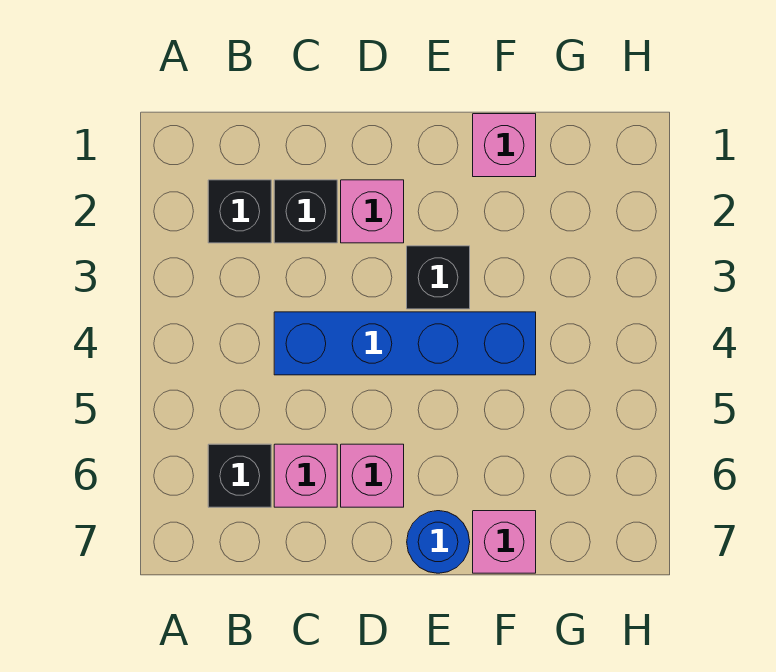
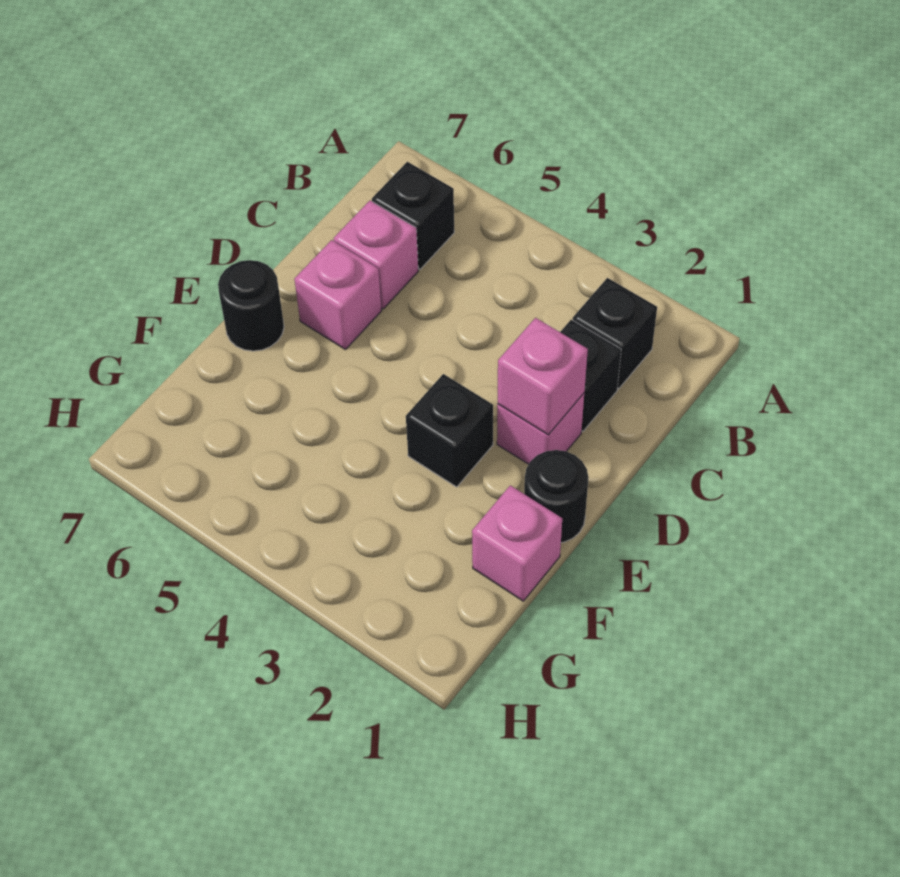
blue 1x4 brick [274,312,536,375] -> none
none -> black 1x1 round brick [524,450,589,543]
blue 1x1 round brick [407,511,470,573] -> black 1x1 round brick [218,260,284,351]
pink 1x1 brick [473,511,536,573] -> pink 1x1 brick moved to [498,318,588,435]

